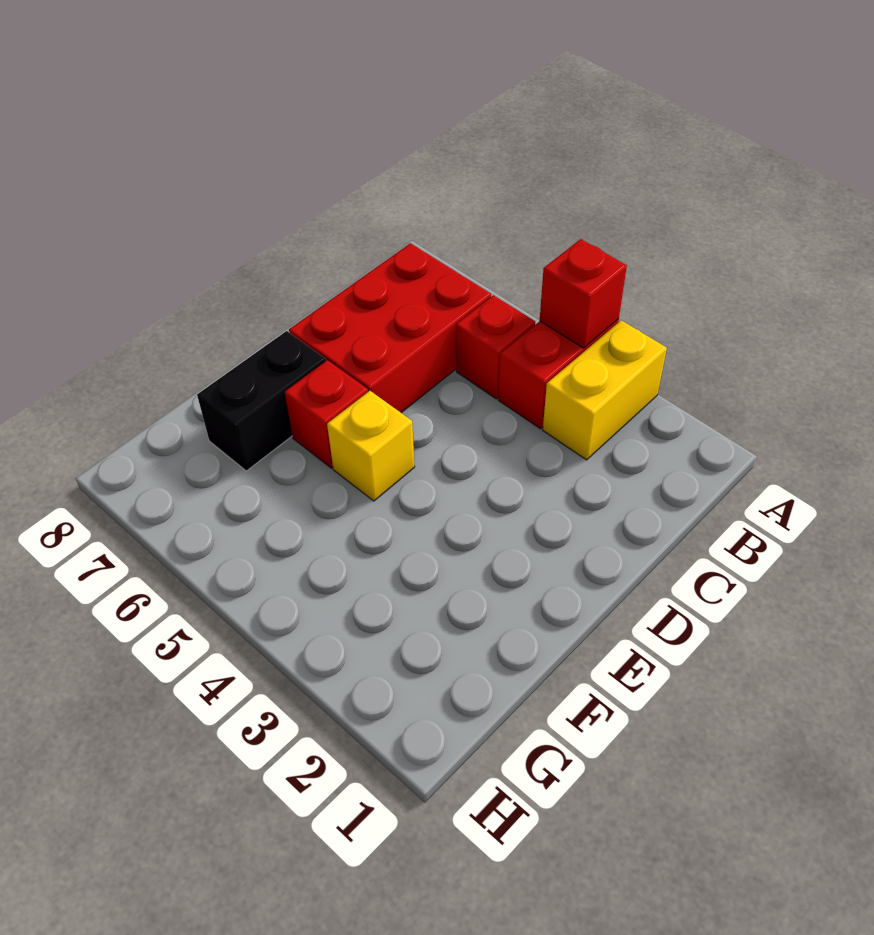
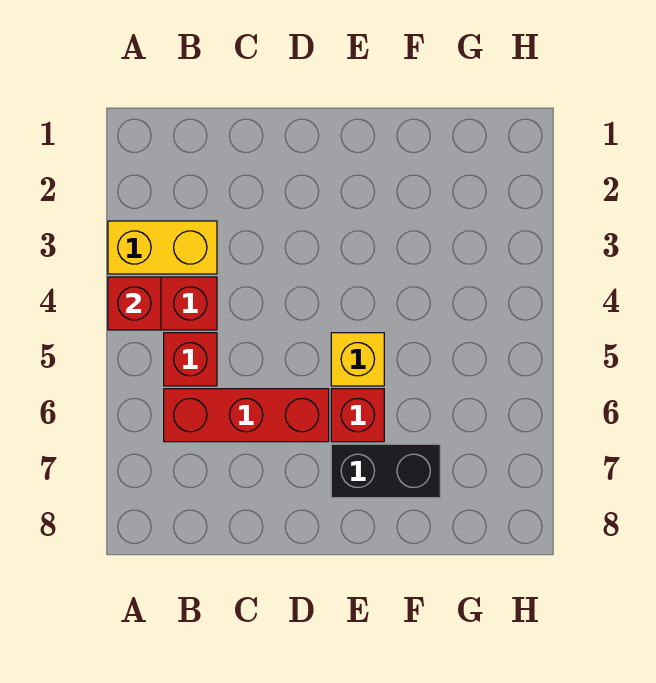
red 2x3 brick [289,243,491,413] -> red 1x3 brick [164,389,329,442]

